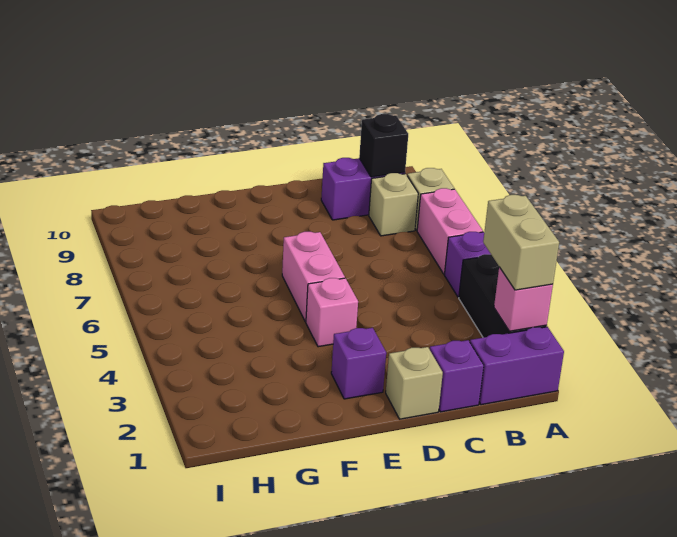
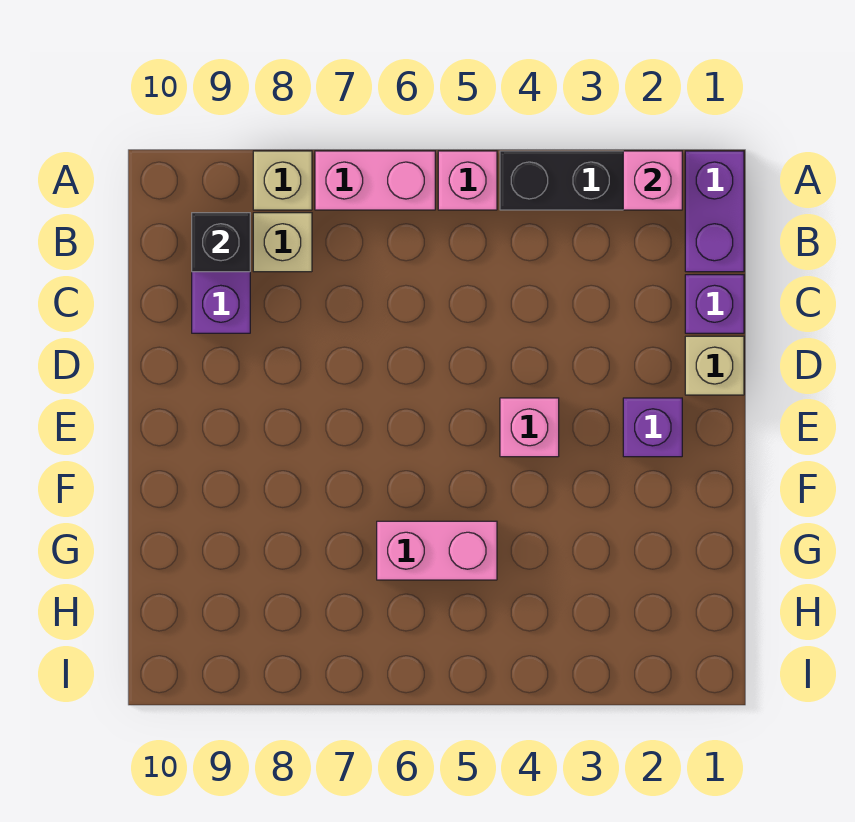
tan 1x2 brick [483,195,559,290] -> none
purple 1x1 brick [444,232,491,297] -> pink 1x1 brick [438,151,497,210]
pink 1x2 brick [282,232,345,322] -> pink 1x2 brick moved to [377,521,497,580]

